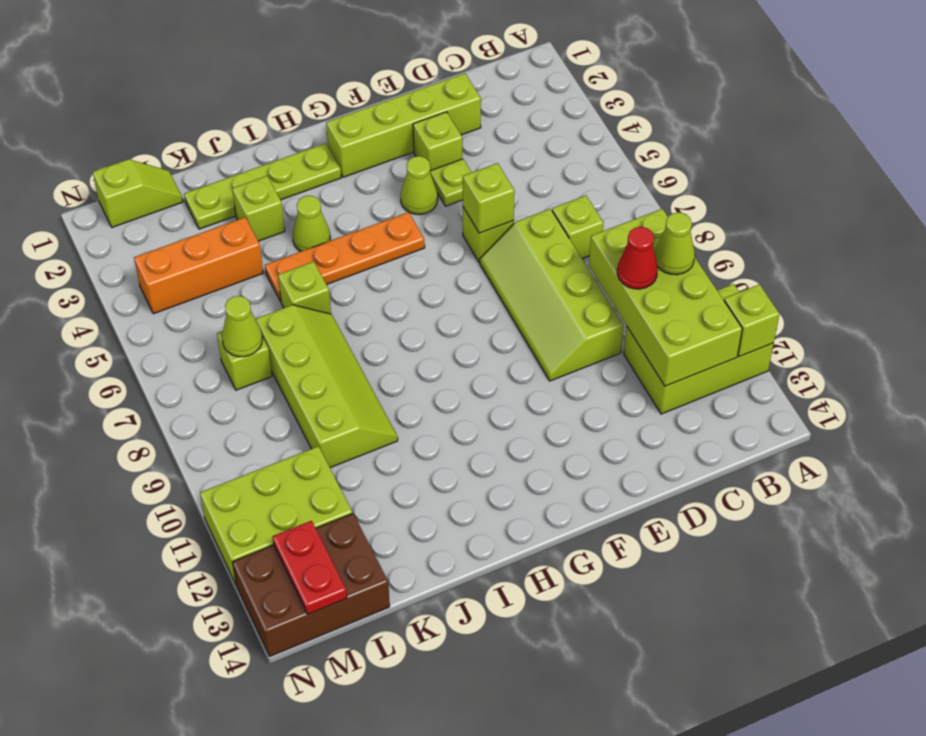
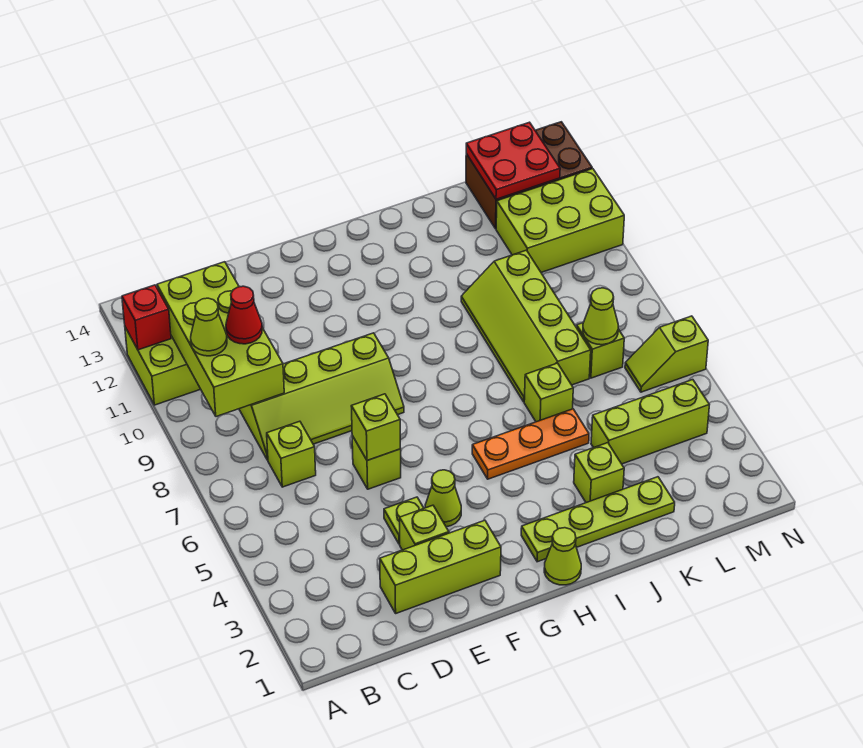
lime 1x1 brick [724,284,780,357] -> red 1x1 brick [122,285,171,350]
lime 1x4 brick [326,73,481,177] -> lime 1x3 brick [380,520,501,613]
lime 2x4 slope [480,209,624,381] -> lime 2x4 slope turned to [239,333,404,460]
orange 1x4 plate [265,212,425,302] -> orange 1x3 plate [472,409,589,479]
lime 1x1 cone [293,196,331,252] -> lime 1x1 cone moved to [544,528,581,585]
orange 1x3 brick [134,217,263,314] -> lime 1x3 brick [591,380,709,464]
lime 1x2 slope [93,159,183,227] -> lime 1x2 slope moved to [625,316,708,392]
red 1x2 plate [273,521,347,614] -> red 2x2 plate [466,122,560,199]

